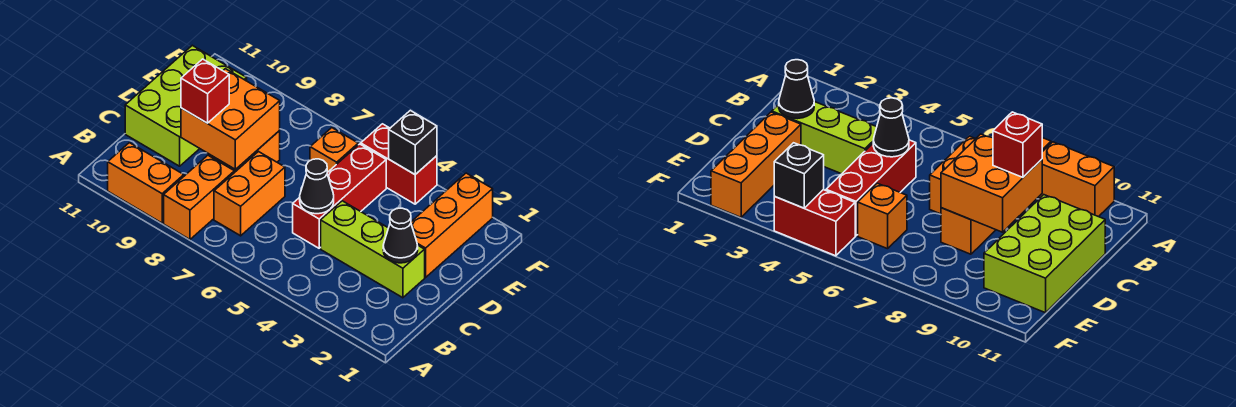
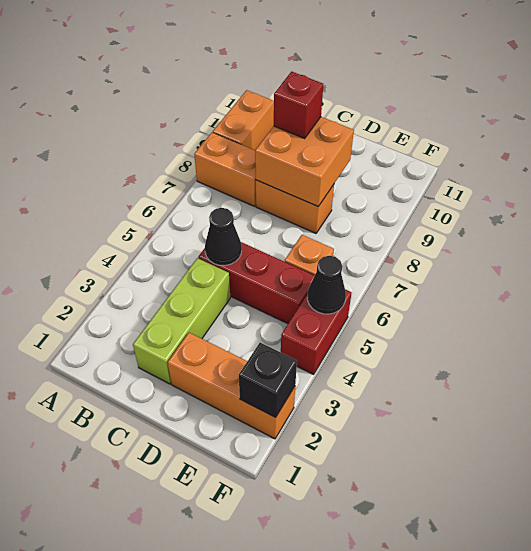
orange 1x2 brick [214,152,285,236] -> none
black 1x1 cone [383,208,418,263] -> black 1x1 cone moved to [307,256,346,314]
lime 2x3 brick [125,45,247,166] -> none
black 1x1 brick [389,110,437,174] -> black 1x1 brick moved to [239,343,297,417]

